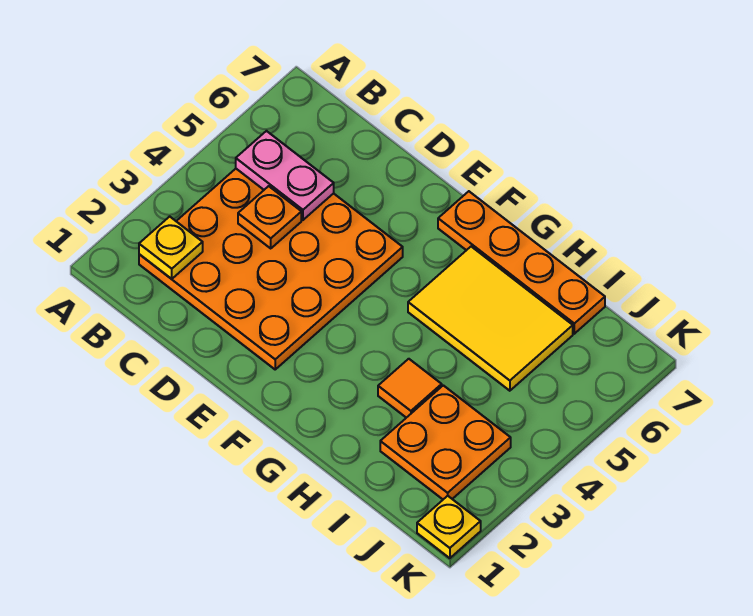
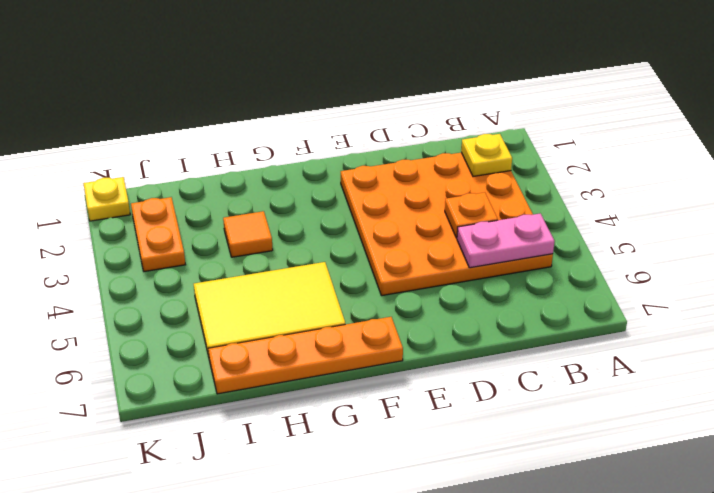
orange 2x2 plate [380,385,511,499] -> orange 1x2 plate [131,197,185,272]

